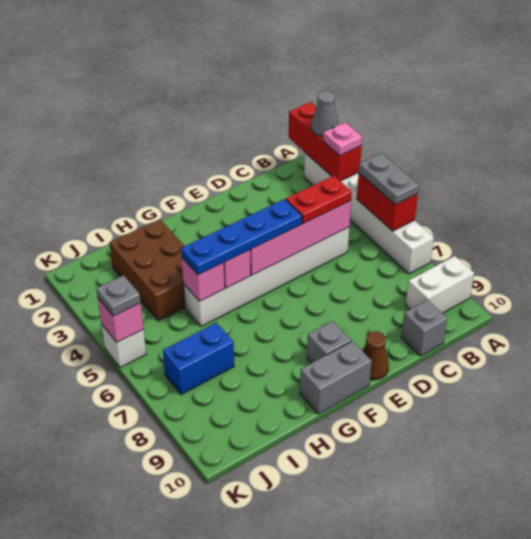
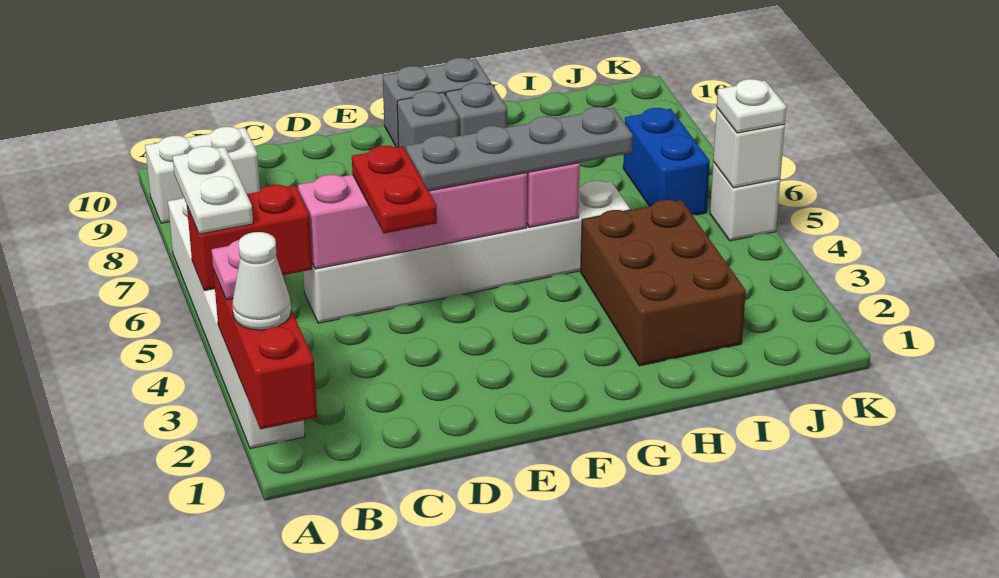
grey 1x1 cone [311,91,339,137] -> white 1x1 cone [232,232,291,330]
red 1x2 brick [357,173,418,231] -> red 1x2 brick turned to [187,185,312,291]
grey 1x2 plate [359,153,419,205] -> white 1x2 plate [173,146,253,234]
red 1x2 plate [286,176,352,224] -> red 1x2 plate turned to [352,146,437,233]
grey 1x1 brick [401,300,447,356] -> grey 1x1 brick moved to [446,83,507,136]
blue 1x4 plate [181,199,302,275] -> grey 1x4 plate [406,107,633,191]
brown 1x1 cone [363,331,389,380] -> none
pink 1x1 brick [182,258,225,301] -> none
blue 1x2 brick [163,323,234,394] -> blue 1x2 brick turned to [623,108,710,215]
pink 1x1 brick [98,298,143,342] -> white 1x1 brick [713,108,785,188]
grey 1x1 plate [96,275,141,316] -> white 1x1 plate [717,79,786,133]

